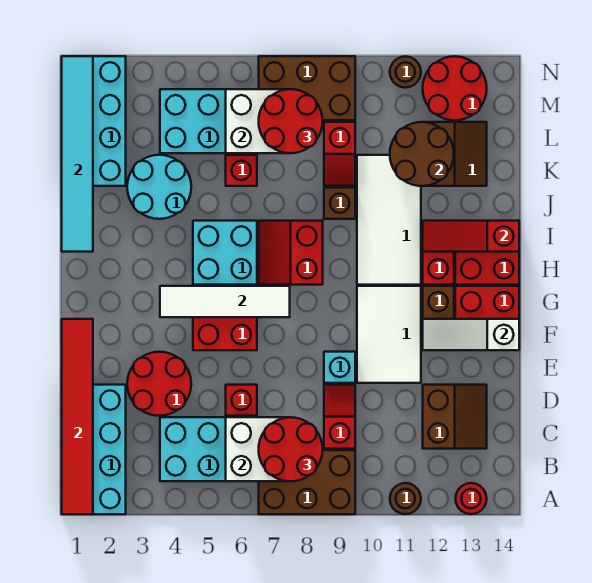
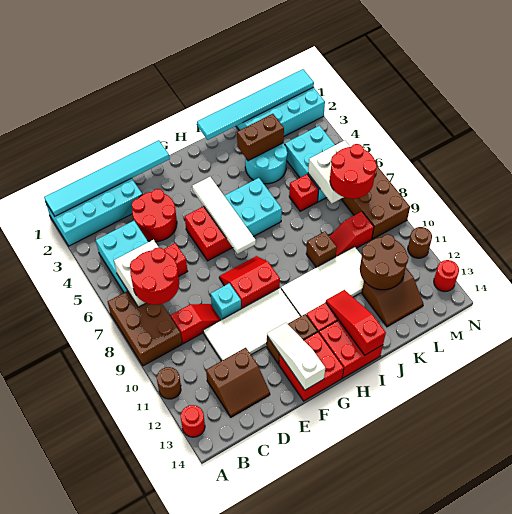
red 1x6 tile [62,319,93,514] -> cyan 1x6 tile [44,140,170,216]
white 2x3 tile [357,286,421,383] -> white 2x4 tile [203,288,300,361]
red 2x2 slope [259,221,323,285] -> red 2x2 slope moved to [219,256,280,309]
none -> brown 1x2 brick [237,114,284,161]
red 2x2 round brick [423,56,487,120] -> red 1x1 round brick [434,260,459,292]

